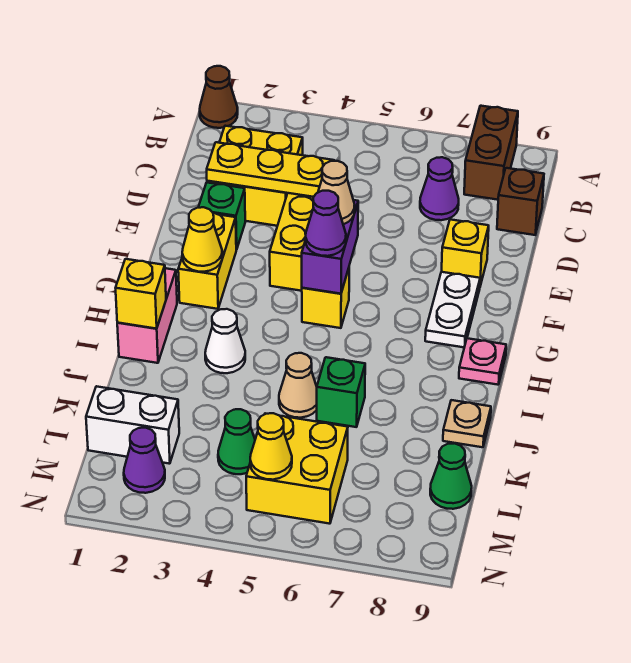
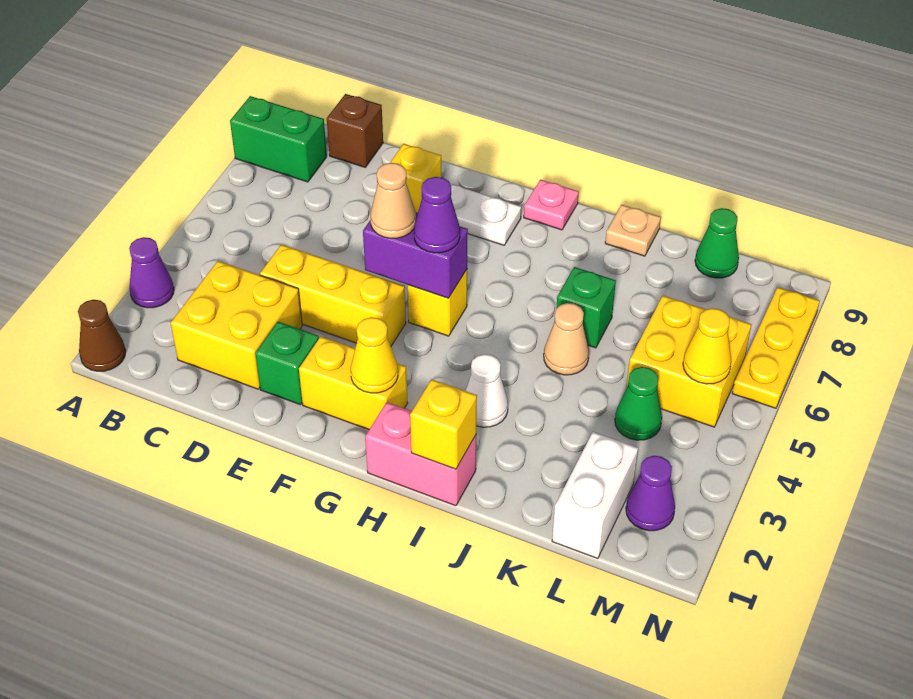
brown 1x2 brick [464,106,518,200] -> green 1x2 brick [230,96,327,182]
purple 1x1 cone [420,157,459,220] -> purple 1x1 cone moved to [129,237,174,308]
yellow 1x3 plate [207,142,334,197] -> yellow 1x3 plate moved to [732,287,820,408]

